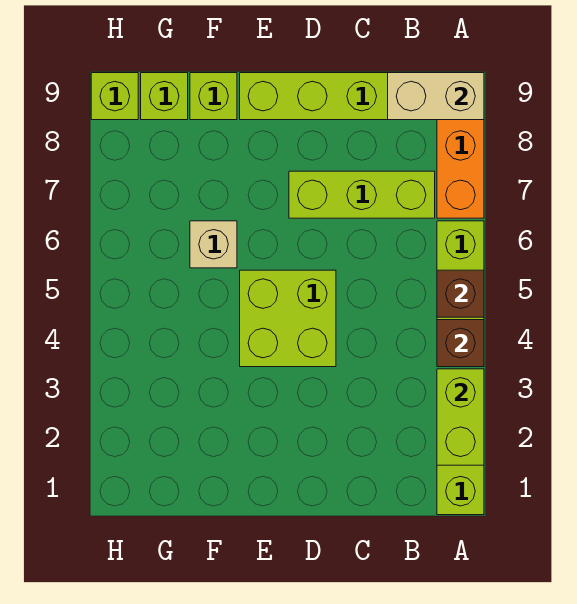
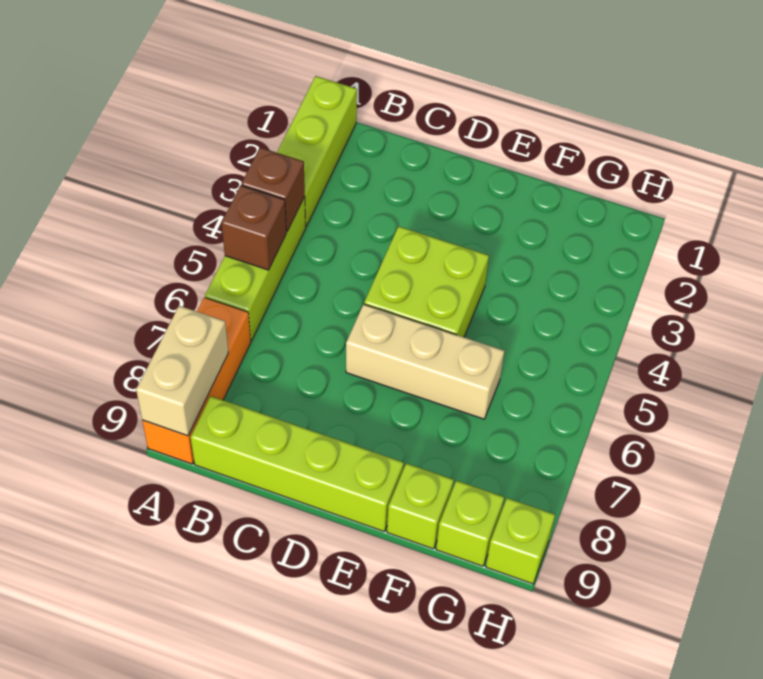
lime 1x2 brick [437,369,484,465] -> none
tan 1x2 brick [388,73,484,120] -> tan 1x2 brick turned to [136,306,228,436]
lime 1x3 brick [289,171,435,218] -> none
tan 1x1 brick [190,221,237,268] -> tan 1x3 brick [346,304,504,419]

